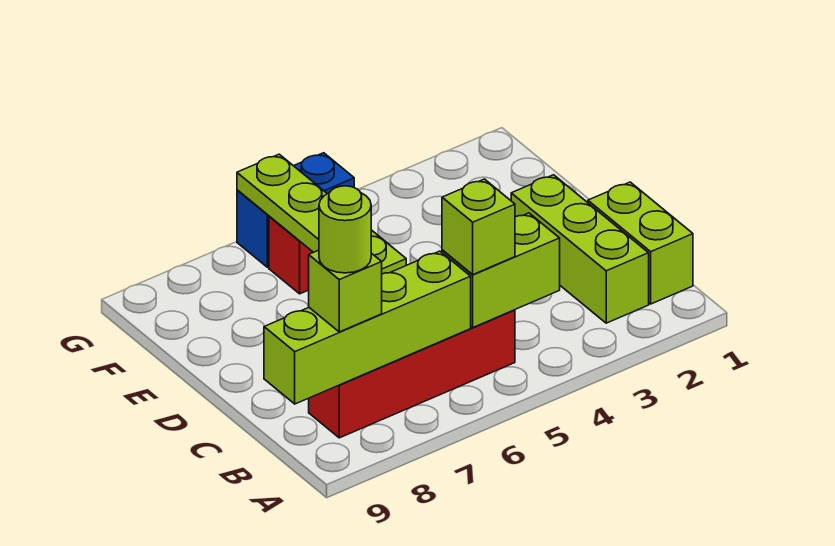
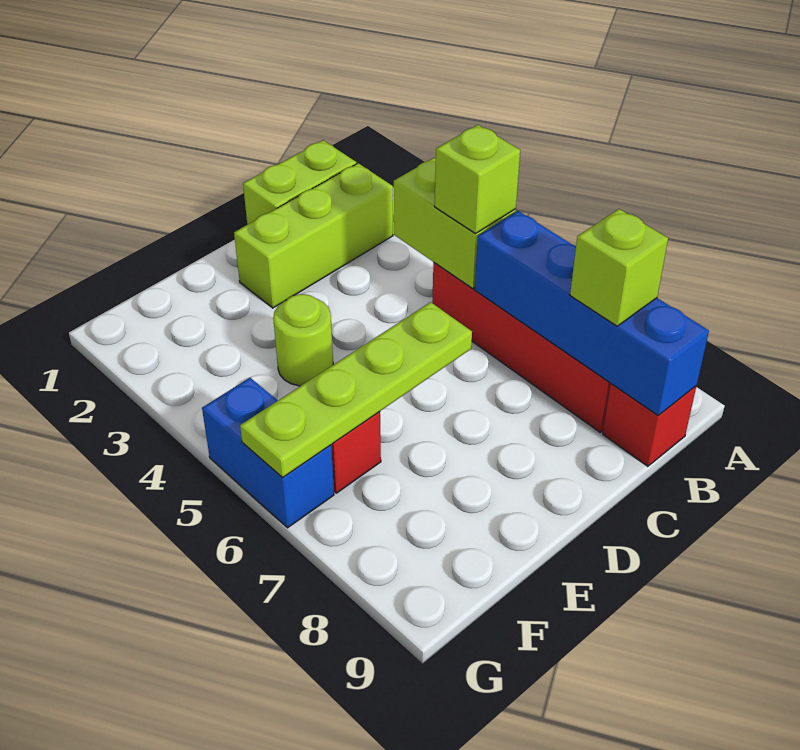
lime 1x4 brick [264,251,471,404] -> blue 1x4 brick [475,211,709,415]
lime 1x1 round brick [319,186,371,273] -> lime 1x1 round brick moved to [273,294,333,386]
none -> red 1x1 brick [603,384,696,466]

